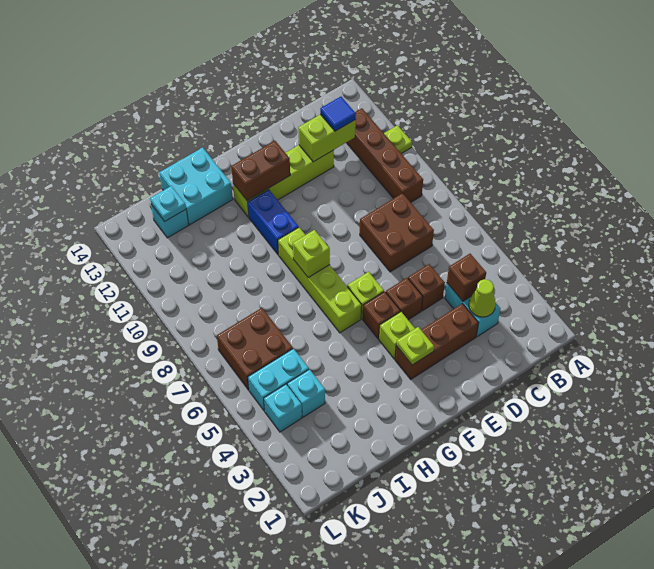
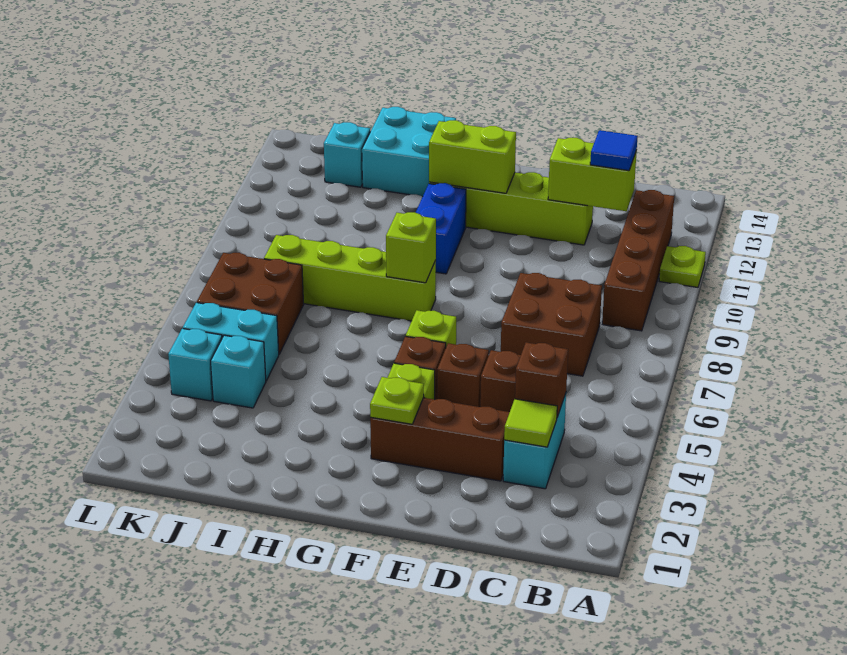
lime 1x1 cone [469,279,496,317] -> lime 1x1 tile [504,399,557,447]
brown 1x2 brick [231,141,290,201] -> lime 1x2 brick [429,120,516,193]
lime 1x4 brick [278,228,362,333] -> lime 1x4 brick turned to [264,235,436,321]
cyan 1x1 plate [150,186,186,221] -> none

